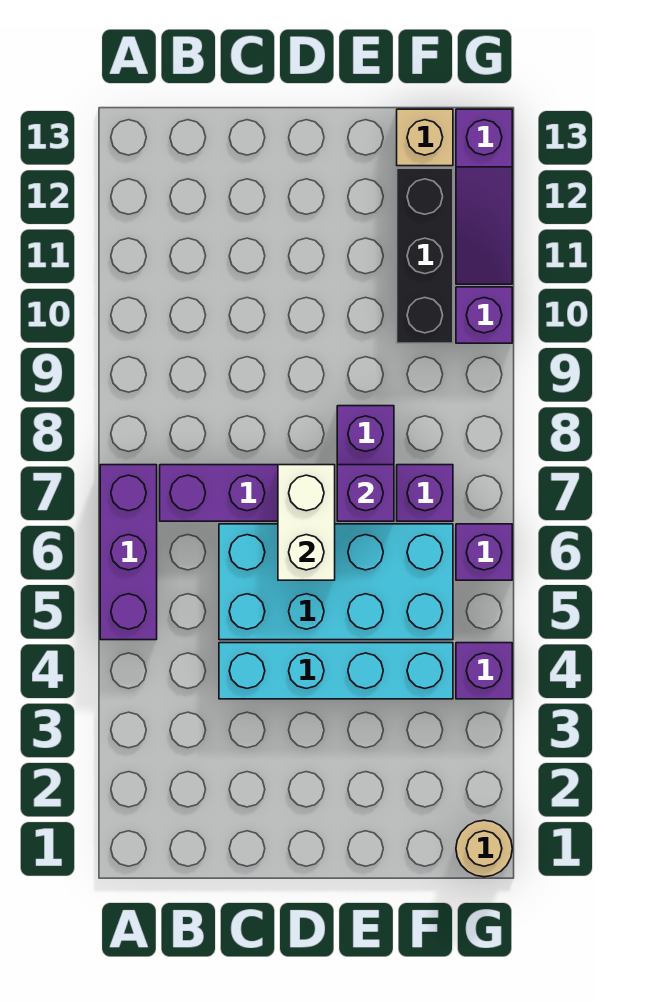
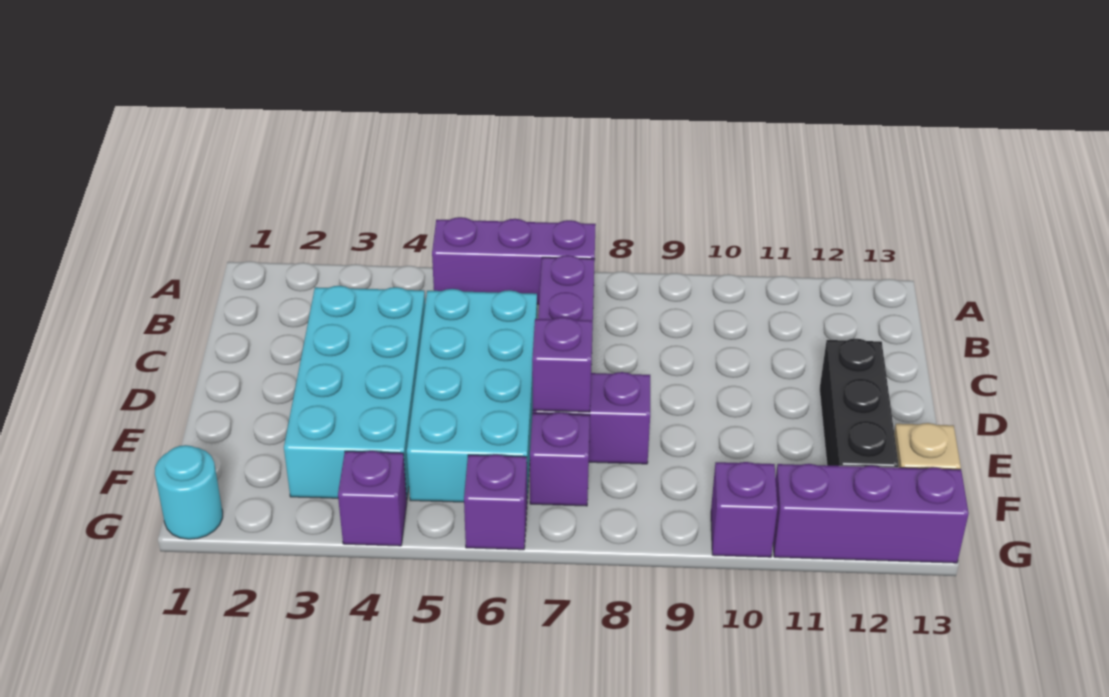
cyan 1x4 brick [219,643,453,699] -> cyan 2x4 brick [284,286,425,498]
white 1x2 brick [278,465,335,580] -> none
black 1x3 brick [397,168,453,343] -> black 1x3 brick turned to [820,339,899,468]
tan 1x1 round brick [456,820,512,877] -> cyan 1x1 round brick [155,445,223,539]
purple 1x3 slope [456,109,512,284] -> purple 1x3 brick [773,464,969,563]

